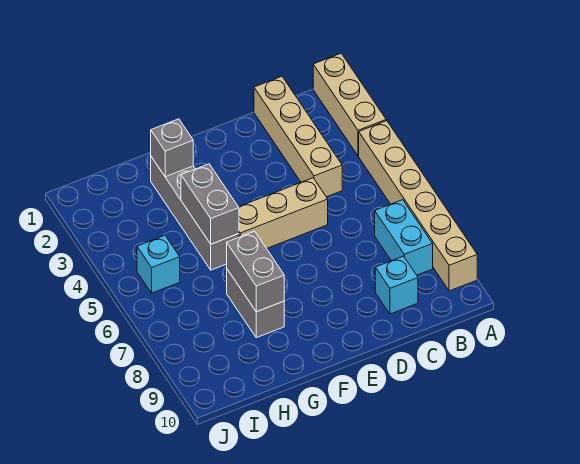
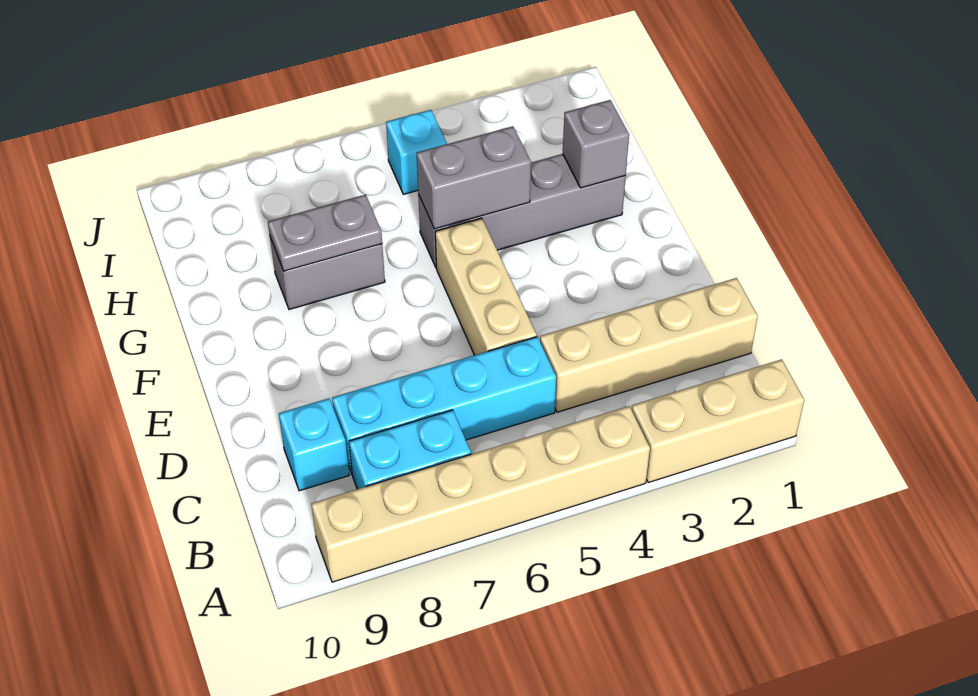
none -> cyan 1x4 brick [332,337,556,474]
grey 1x2 brick [227,231,284,312] -> grey 1x2 plate [268,195,382,271]

